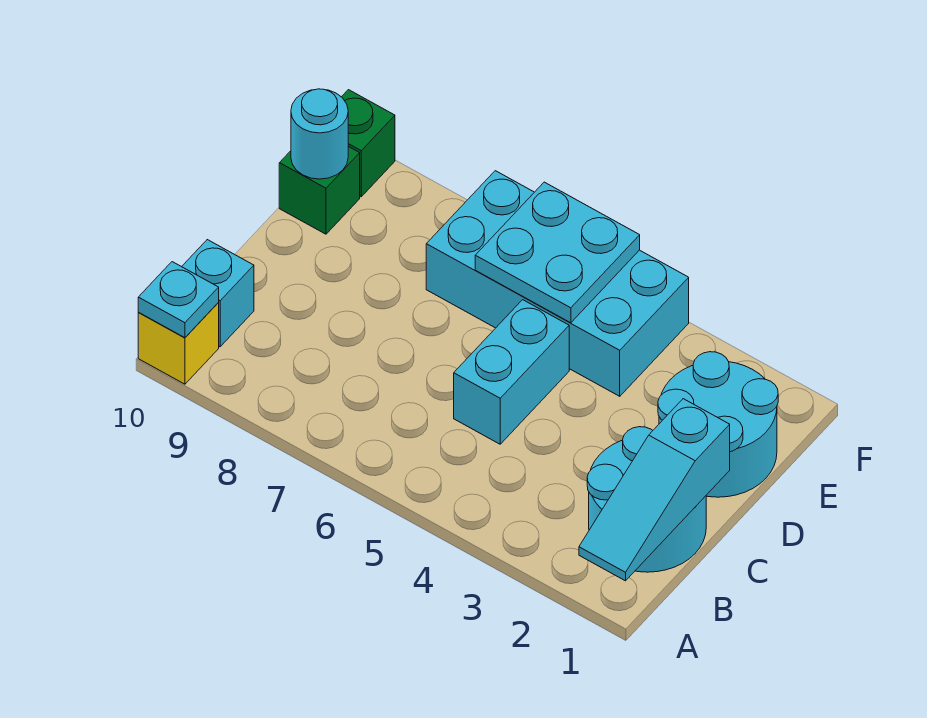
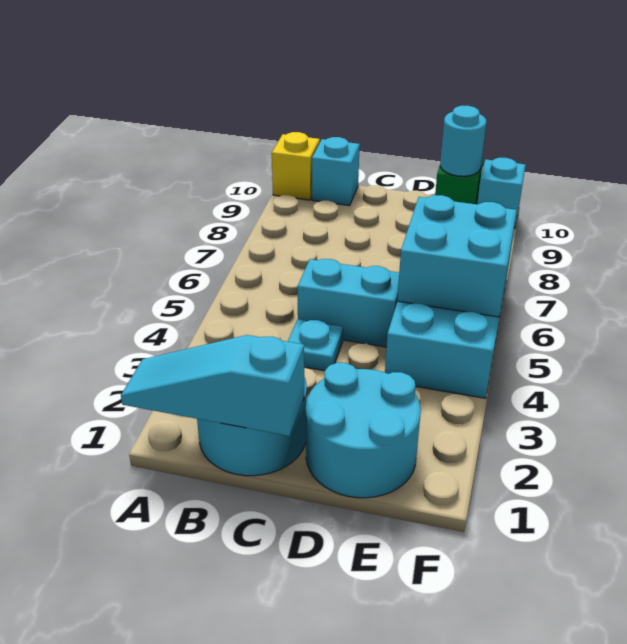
cyan 1x1 plate [138,262,219,338] -> cyan 1x1 plate moved to [288,319,343,371]
cyan 2x2 plate [475,182,640,323] -> cyan 2x2 brick [397,195,517,317]
green 1x1 brick [342,90,395,197] -> cyan 1x1 brick [477,158,525,228]

